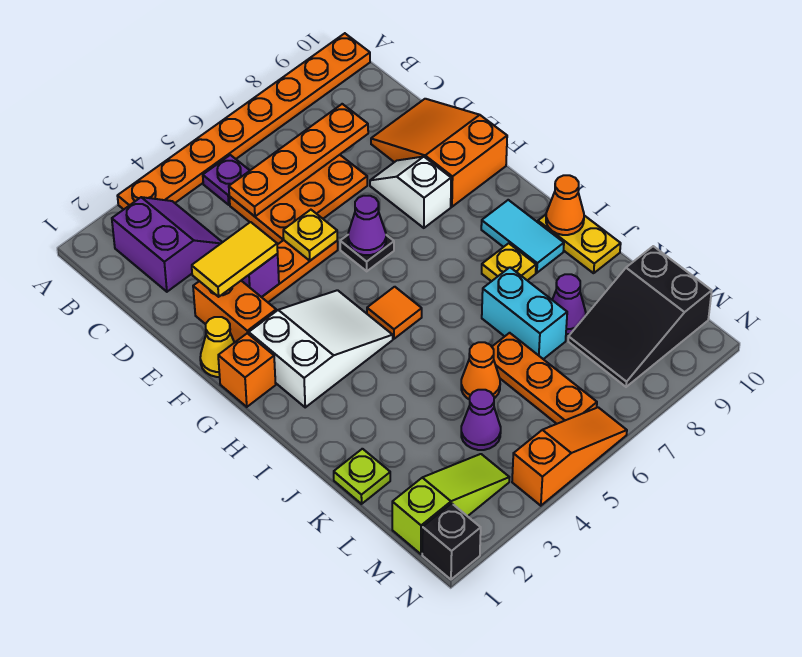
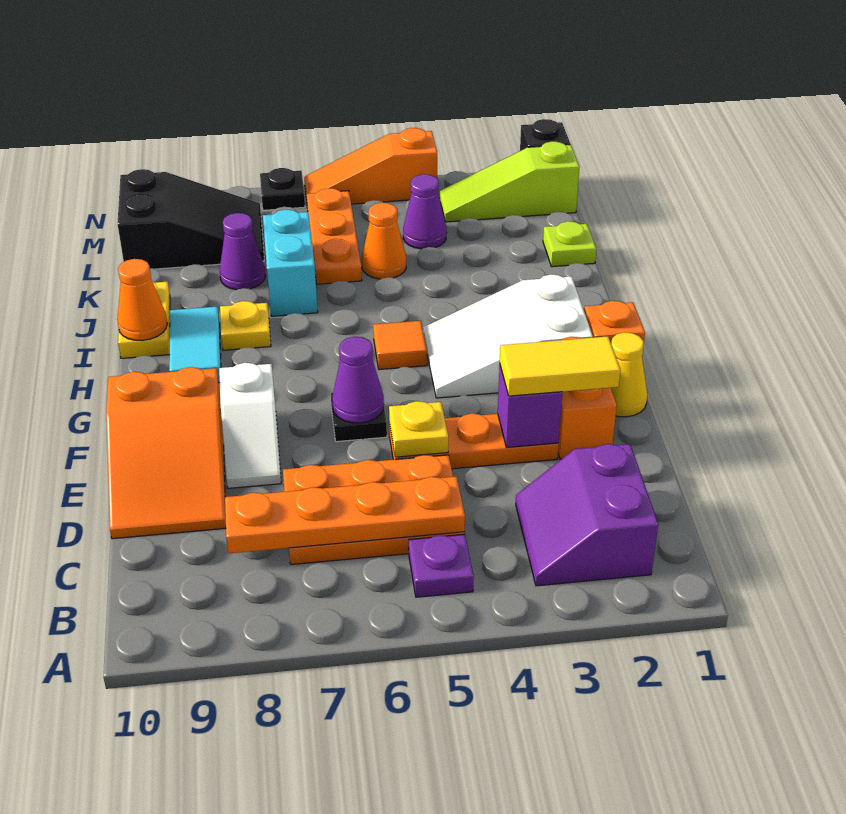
orange 1x8 plate [118,33,370,209] -> none
none -> black 1x1 plate [260,168,305,210]

